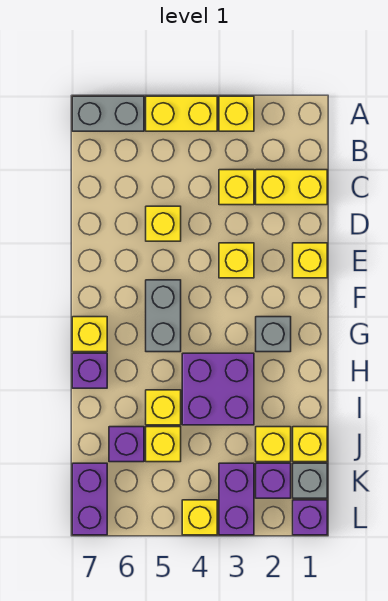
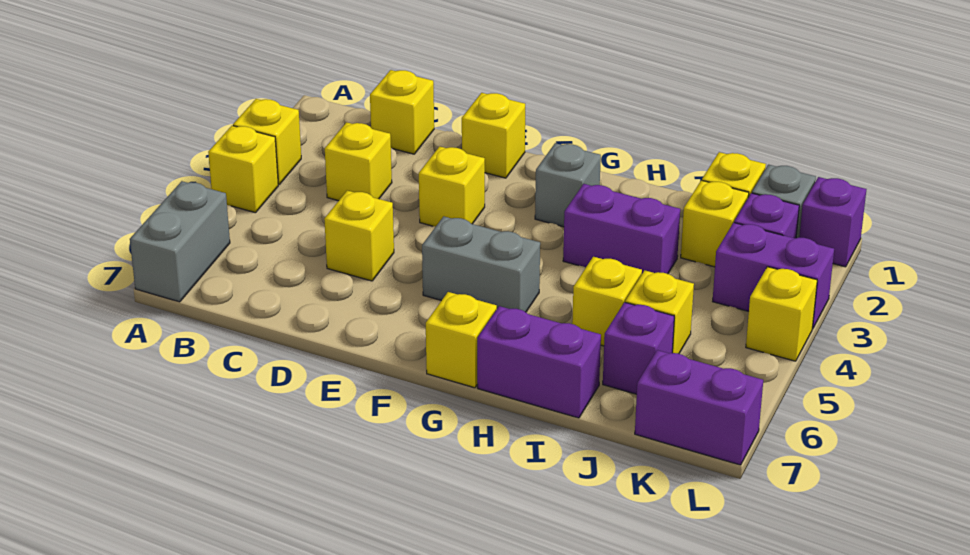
yellow 1x2 brick [146,96,217,131] -> yellow 1x1 brick [208,126,278,213]
yellow 1x2 brick [256,170,327,205] -> yellow 1x1 brick [370,70,434,154]
purple 2x2 brick [182,353,254,425] -> purple 1x2 brick [563,184,680,274]
purple 1x1 brick [72,353,107,388] -> purple 1x2 brick [477,306,601,418]

